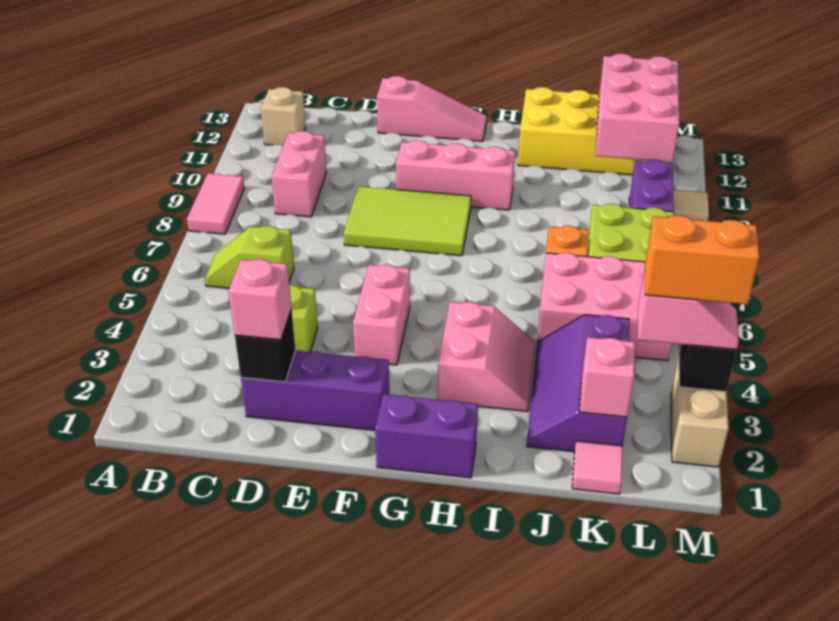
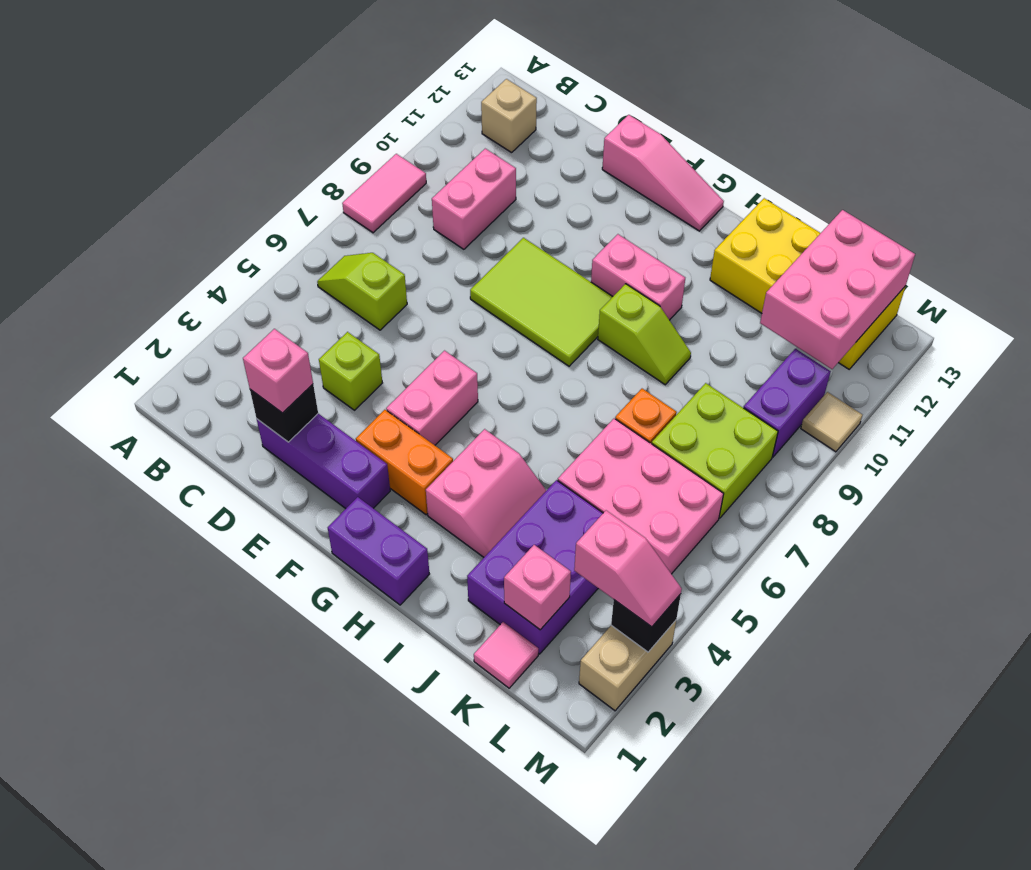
pink 1x3 brick [396,140,515,210] -> pink 1x2 brick [591,234,685,320]
none -> lime 1x2 slope [598,284,691,385]
purple 2x3 slope [527,315,629,452] -> purple 2x3 brick [467,480,603,654]
orange 1x2 brick [645,215,759,305] -> orange 1x2 brick moved to [356,410,453,515]

